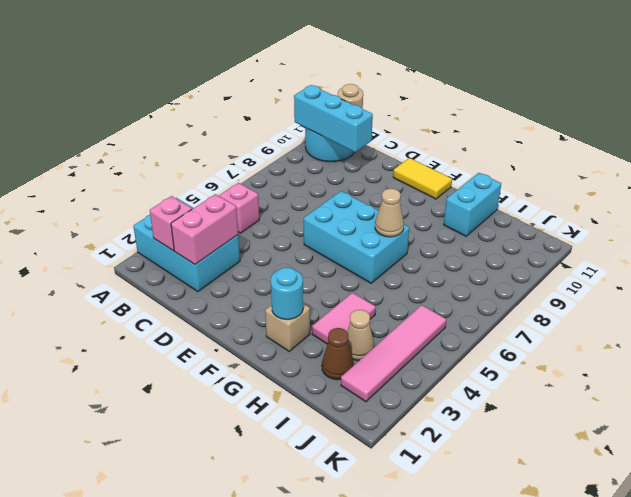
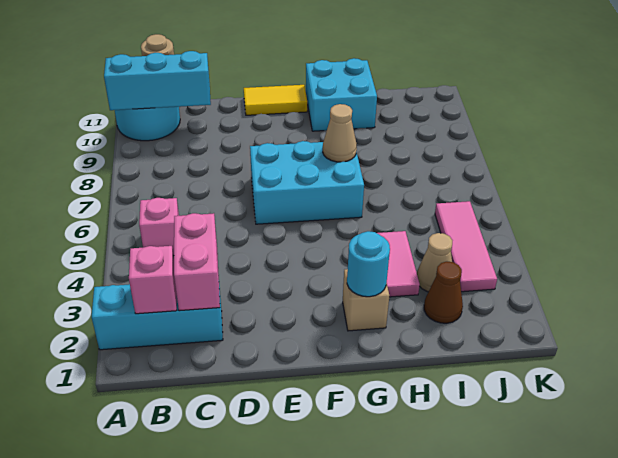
cyan 2x3 brick [133,198,240,292] -> cyan 1x3 brick [92,284,223,350]
cyan 1x2 brick [444,173,501,236] -> cyan 2x2 brick [306,58,377,131]
pink 1x4 tile [341,305,446,402] -> pink 1x3 tile [435,201,497,292]

